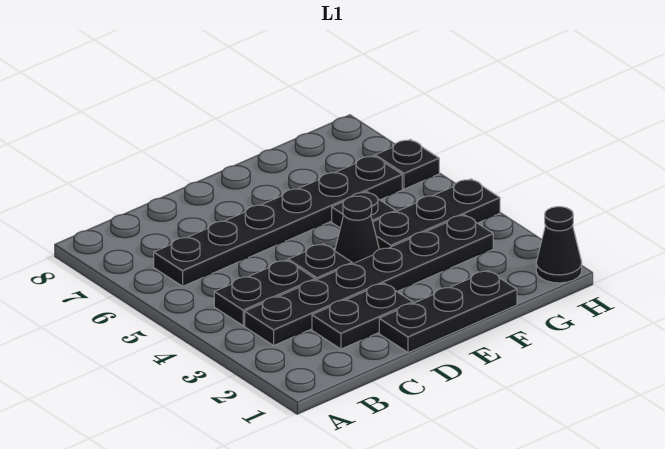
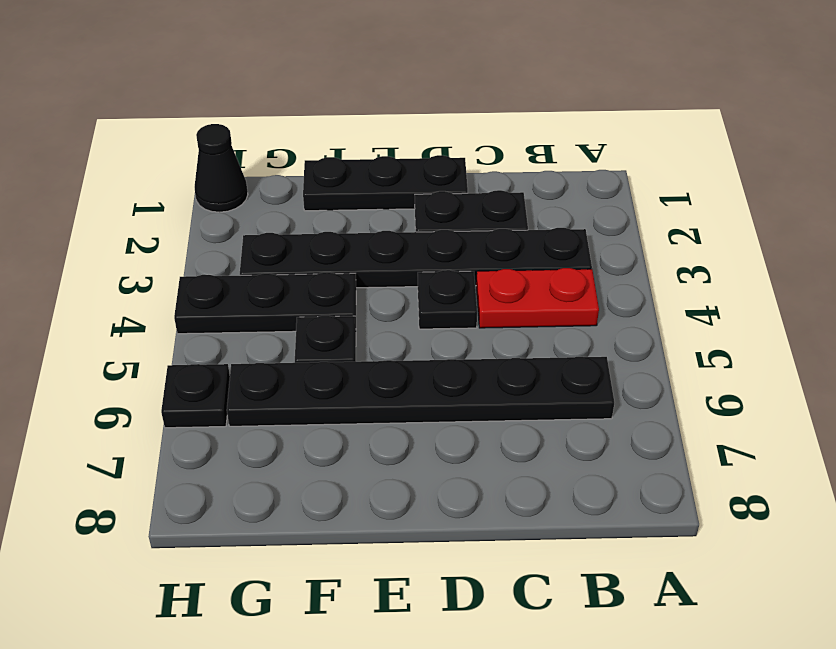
black 1x2 plate [214,260,315,326] -> red 1x2 plate [476,268,599,328]
black 1x1 cone [335,196,379,264] -> none

